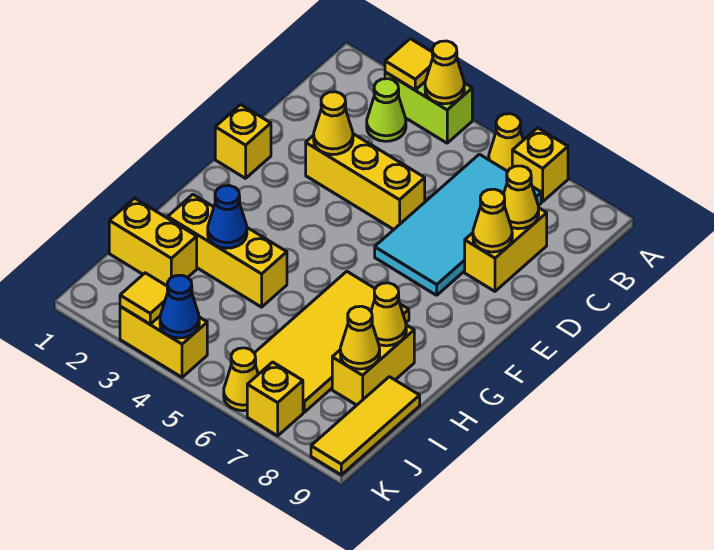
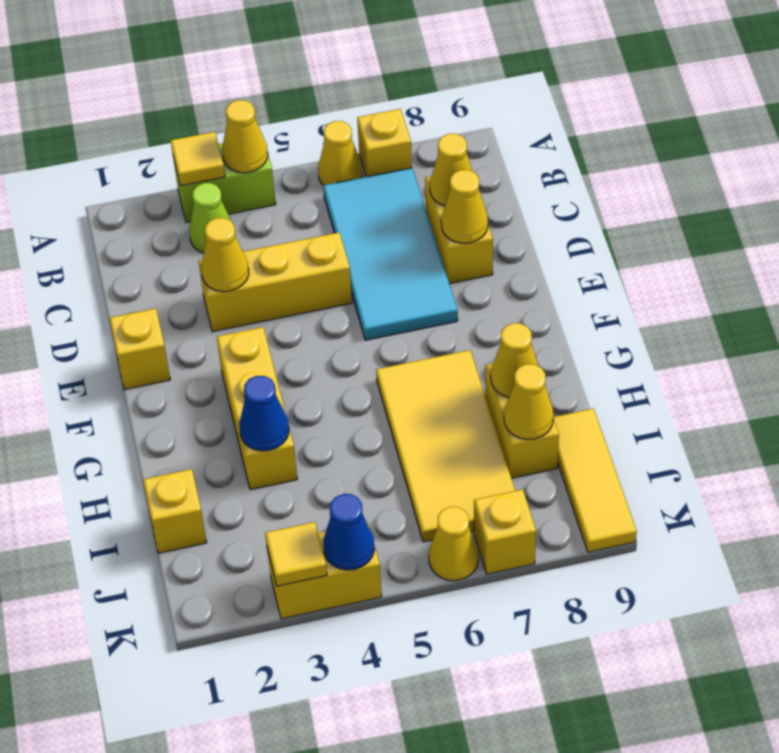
yellow 1x3 brick [168,195,287,307] -> yellow 1x3 brick turned to [217,327,297,490]
yellow 1x2 brick [109,198,197,286] -> yellow 1x1 brick [143,469,207,553]

